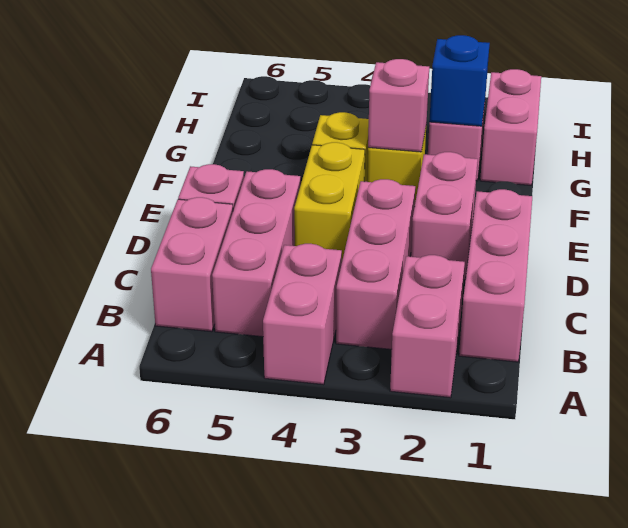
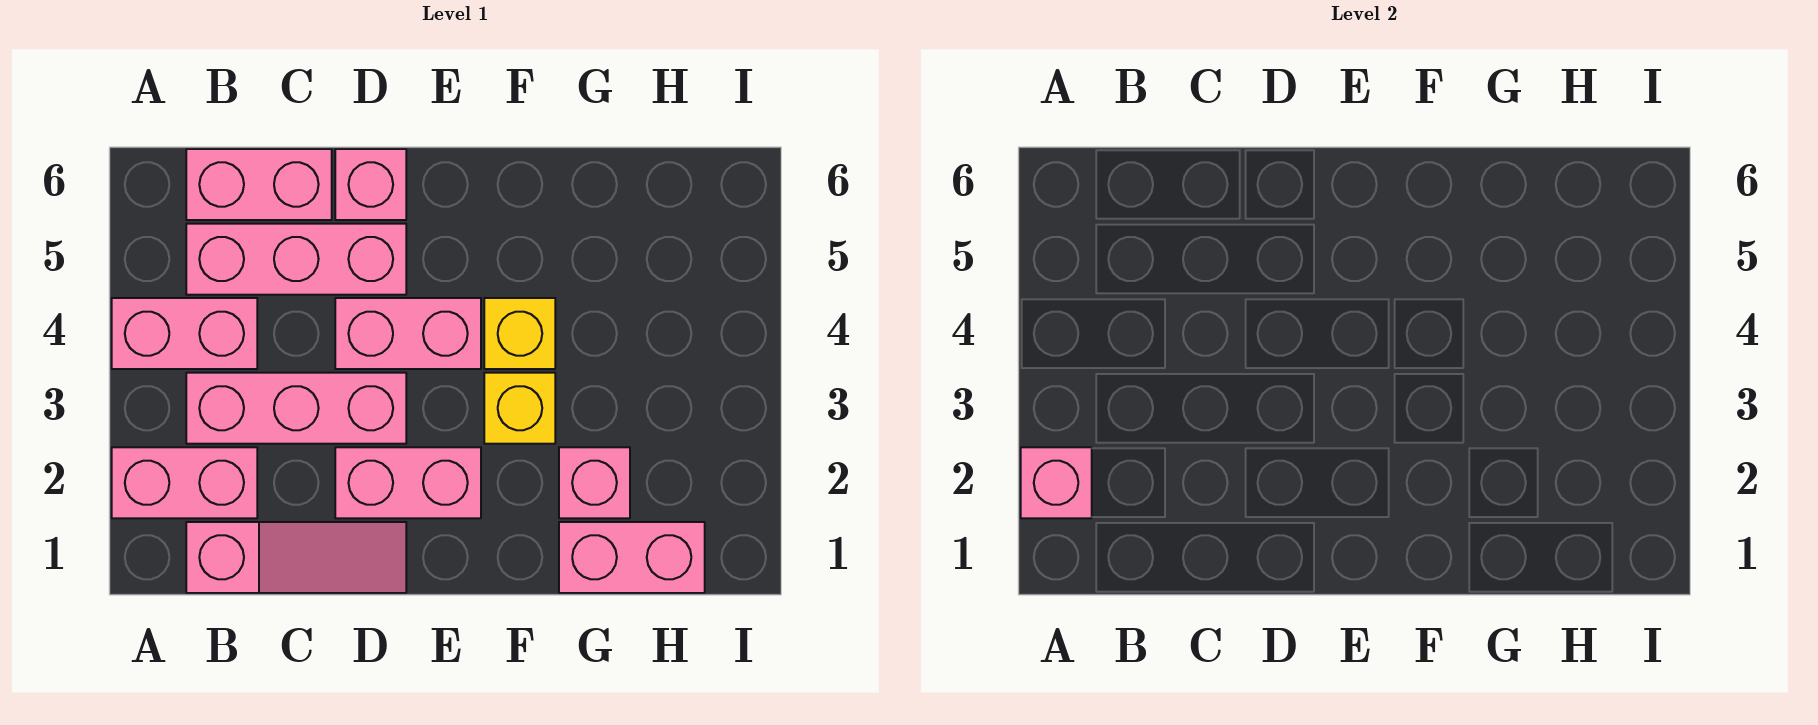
pink 1x3 brick [459,189,532,362] -> pink 1x3 slope [186,522,406,593]
yellow 1x2 brick [294,142,365,260] -> pink 1x2 brick [335,298,481,369]
pink 1x1 brick [368,59,429,152] -> pink 1x1 brick moved to [1021,447,1092,518]
blue 1x1 brick [429,35,490,127] -> none

